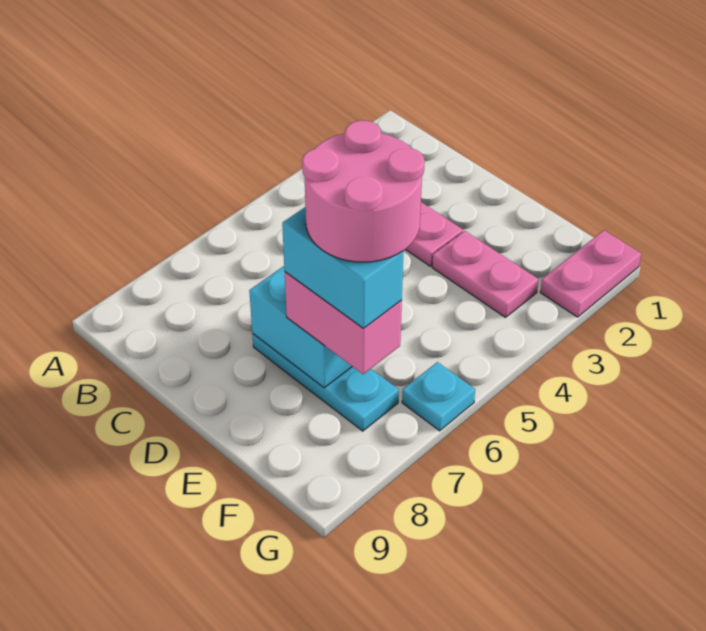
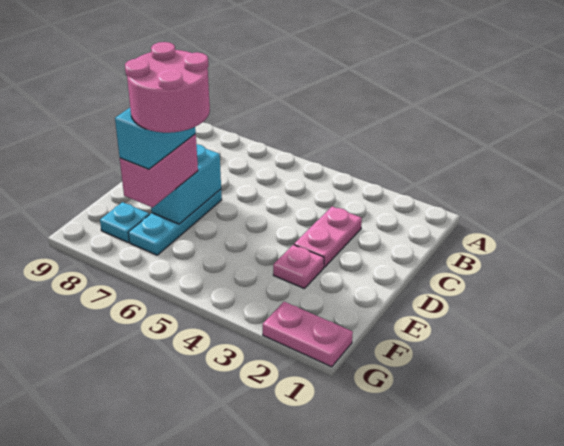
pink 1x2 plate [432,231,539,317] -> pink 1x1 plate [273,245,324,289]
cyan 1x1 plate [402,362,475,431] -> cyan 1x1 plate moved to [100,202,149,242]

